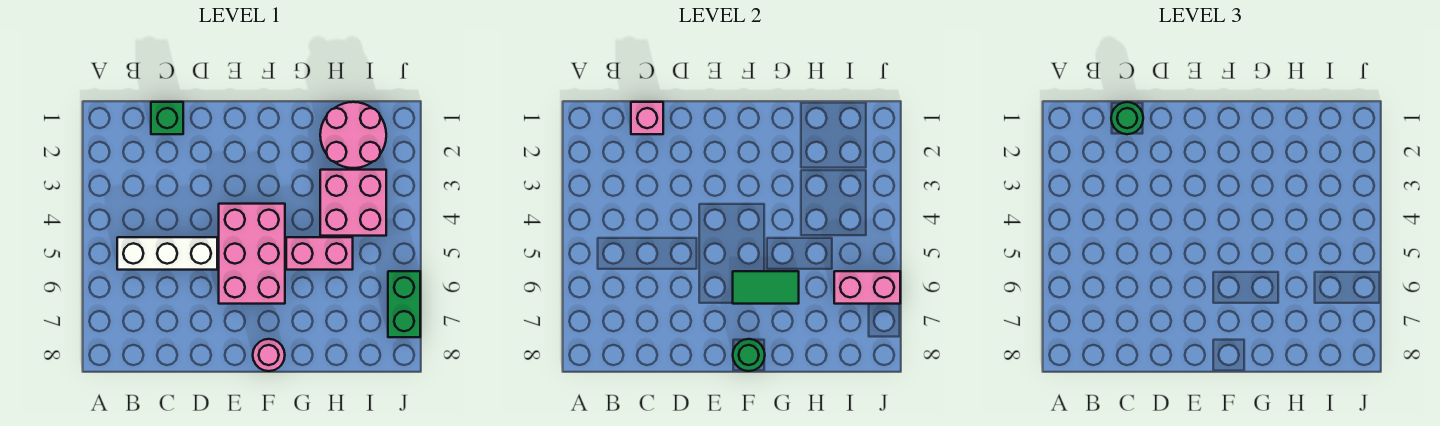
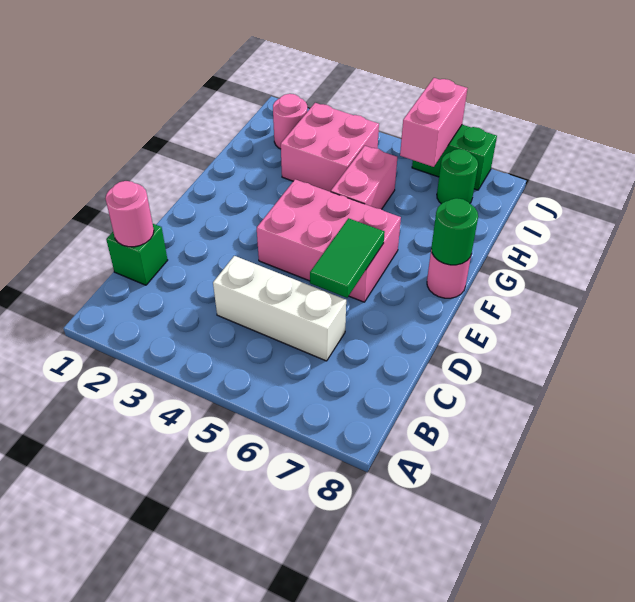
white 1x3 brick [117,237,217,270] -> white 1x3 brick turned to [213,256,346,361]
pink 1x1 brick [631,102,663,134] -> pink 1x1 round brick [106,181,154,247]
green 1x1 round brick [1111,102,1143,134] -> green 1x1 round brick moved to [437,149,478,204]
green 1x2 tile [733,271,799,304] -> green 1x2 tile moved to [310,218,385,298]
pink 2x2 round brick [320,102,386,168] -> pink 1x1 round brick [273,94,308,149]

